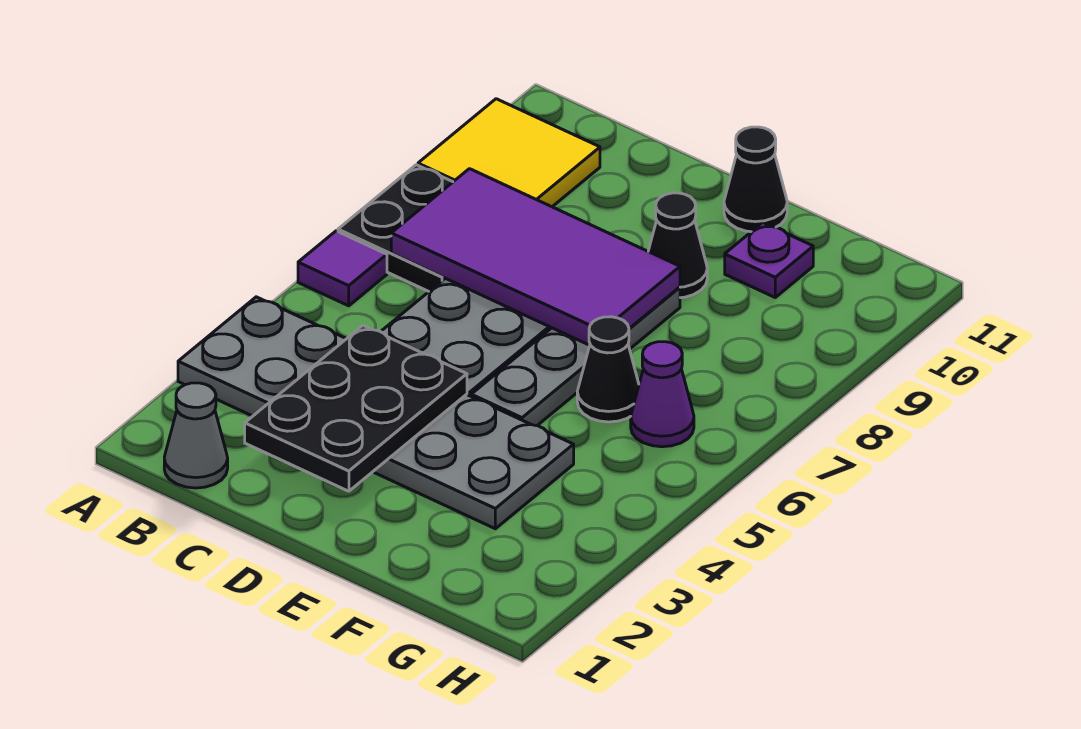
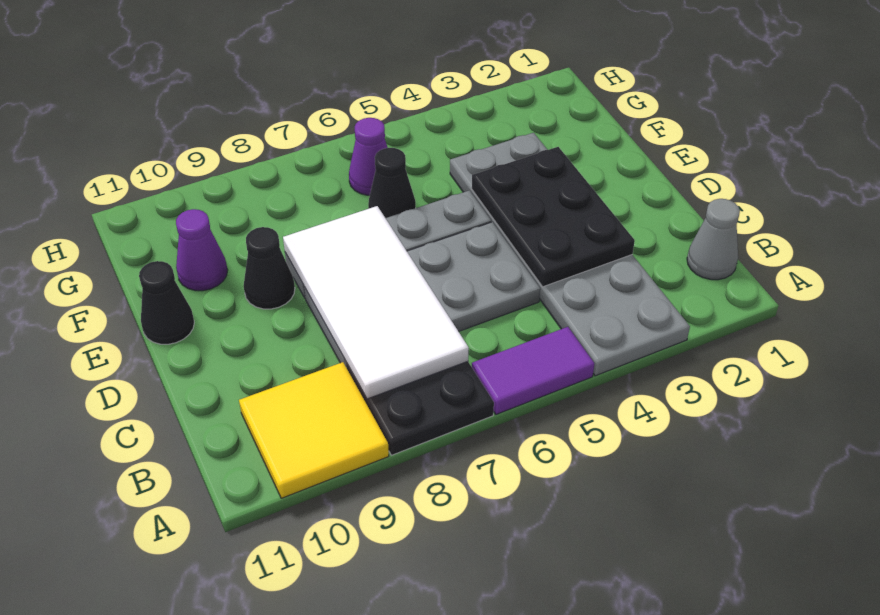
purple 1x1 tile [298,231,387,306] -> purple 1x2 tile [472,327,594,415]
purple 2x4 tile [391,169,680,345] -> white 2x4 tile [283,206,469,399]
black 2x3 plate [245,326,467,491] -> black 2x3 plate turned to [472,147,635,287]
purple 1x1 plate [725,223,813,297] -> purple 1x1 cone [176,209,228,291]

